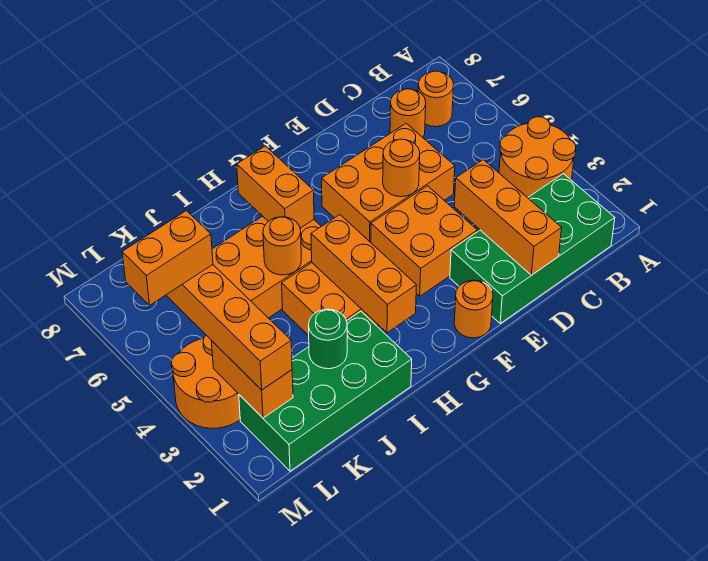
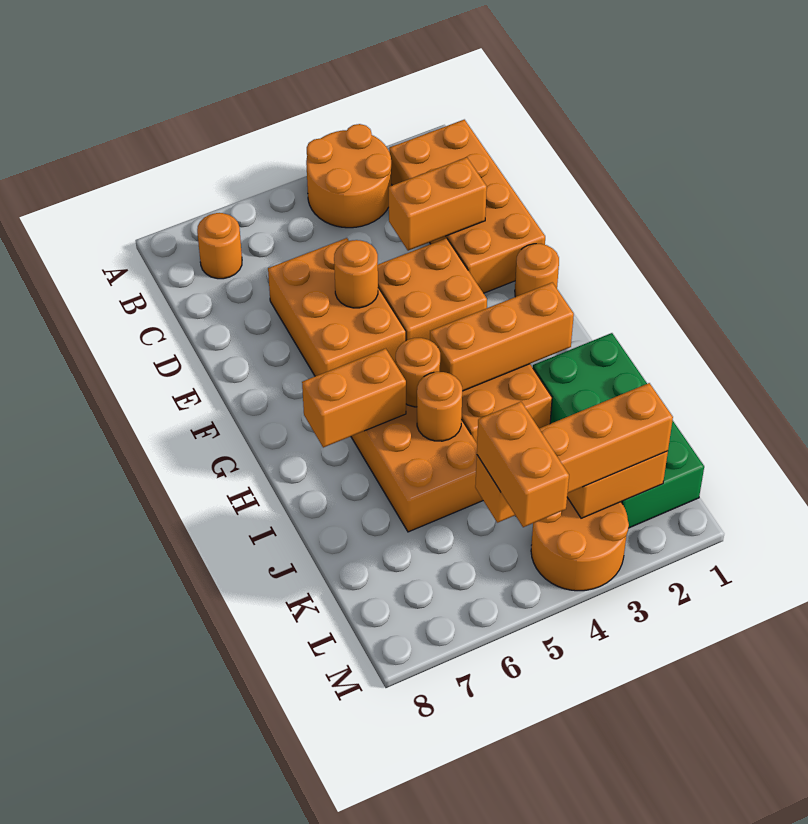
green 2x4 brick [450,174,615,323] -> orange 2x4 brick [389,120,545,293]
orange 1x1 round brick [390,89,426,137] -> orange 1x1 round brick moved to [396,338,440,407]
orange 1x3 brick [454,160,562,275] -> orange 1x2 brick [389,157,487,251]
green 1x1 round brick [309,309,347,369] -> none

